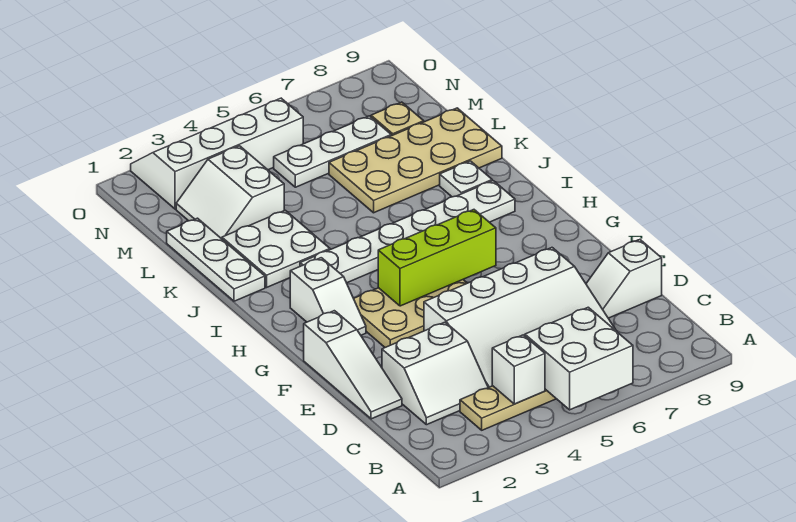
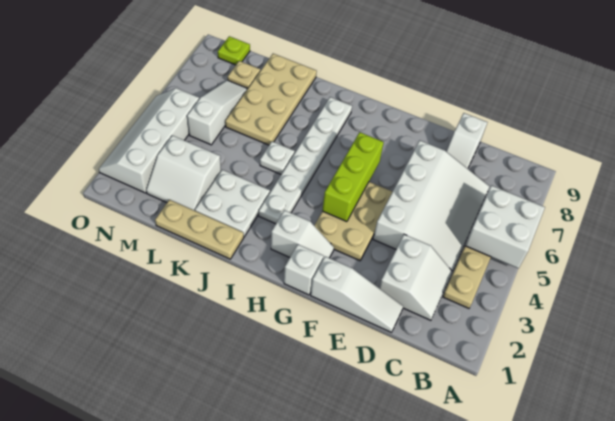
white 1x1 brick [492,335,545,404] -> white 1x1 brick moved to [284,244,324,295]
white 1x3 plate [167,218,265,301] -> tan 1x3 plate [155,200,244,259]
white 1x1 plate [440,161,492,197] -> white 1x1 plate moved to [260,141,295,174]
white 1x3 plate [274,116,391,187] -> white 1x3 slope [187,80,248,145]
none -> lime 1x1 plate [218,36,250,65]

